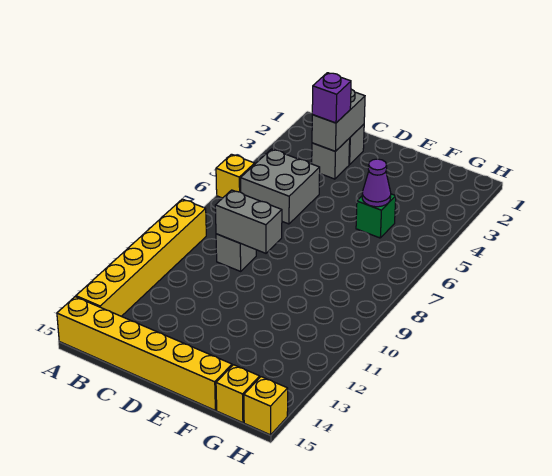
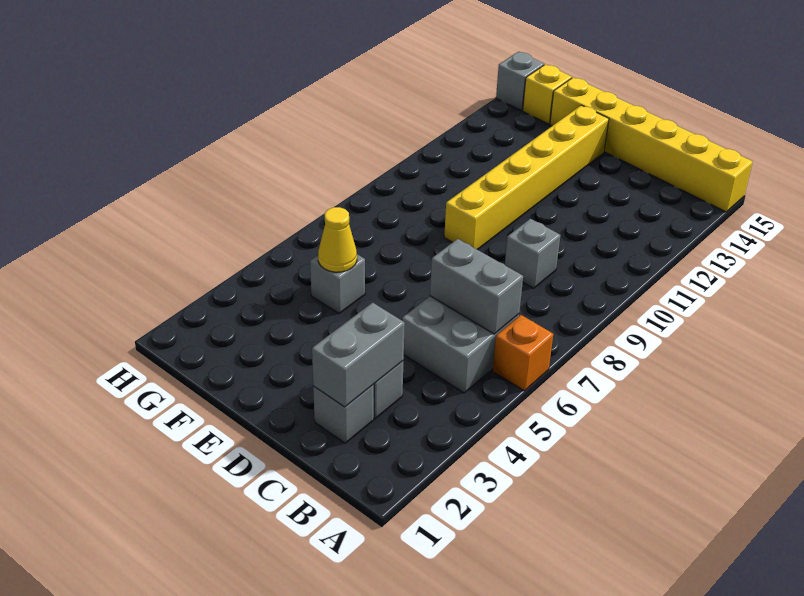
yellow 1x1 brick [216,154,255,198] -> orange 1x1 brick [493,315,553,391]
yellow 1x6 brick [76,199,206,316] -> yellow 1x6 brick moved to [444,105,609,250]
purple 1x1 brick [312,73,351,123] -> none
grey 1x2 brick [215,190,282,253] -> grey 1x2 brick moved to [430,239,523,334]
green 1x1 brick [356,194,396,238] -> grey 1x1 brick [310,254,365,314]
purple 1x1 cone [362,159,391,207] -> yellow 1x1 cone [318,207,357,272]
yellow 1x1 brick [244,377,288,435] -> grey 1x1 brick [496,52,544,110]

